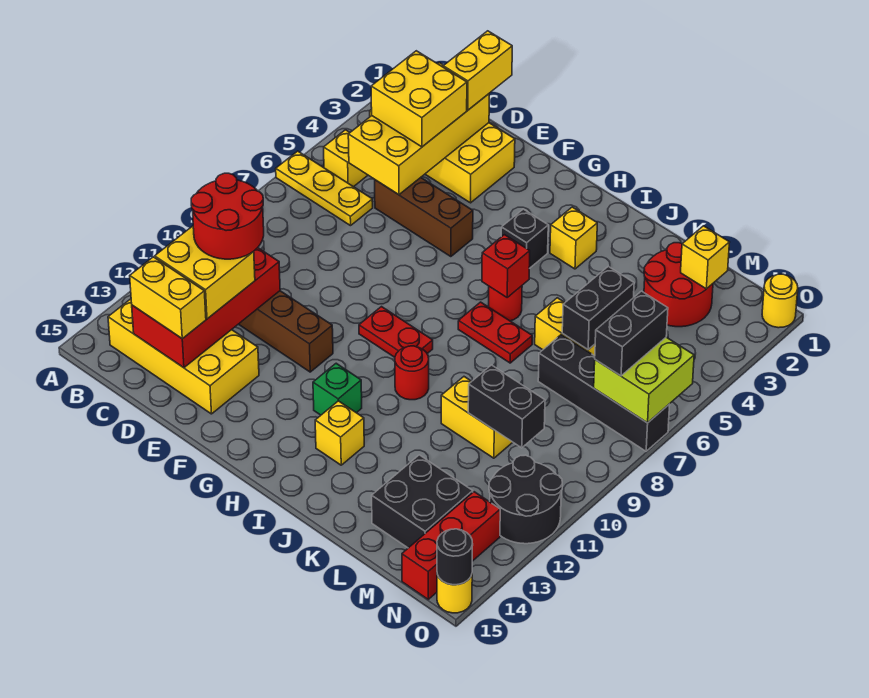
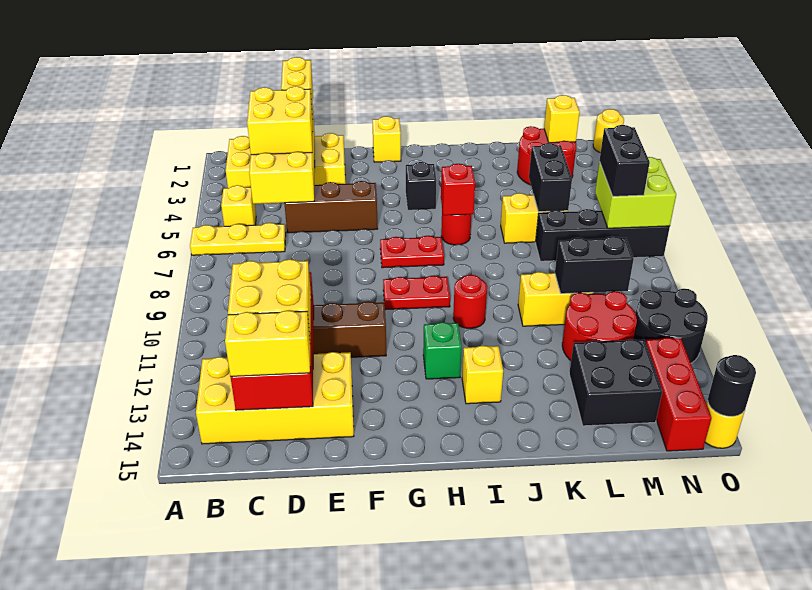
red 2x2 round brick [191,173,264,259] -> red 2x2 round brick moved to [562,291,637,360]
yellow 1x1 brick [550,207,597,269] -> yellow 1x1 brick moved to [373,116,401,162]
red 1x2 plate [458,302,532,363] -> red 1x2 plate moved to [380,236,444,268]

